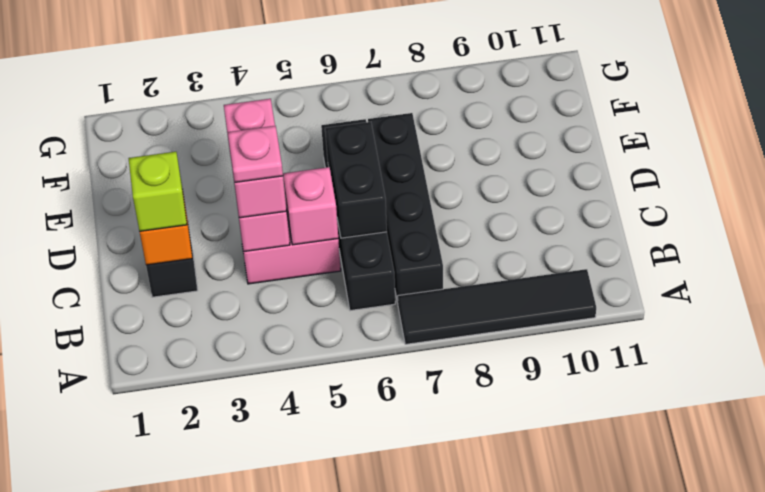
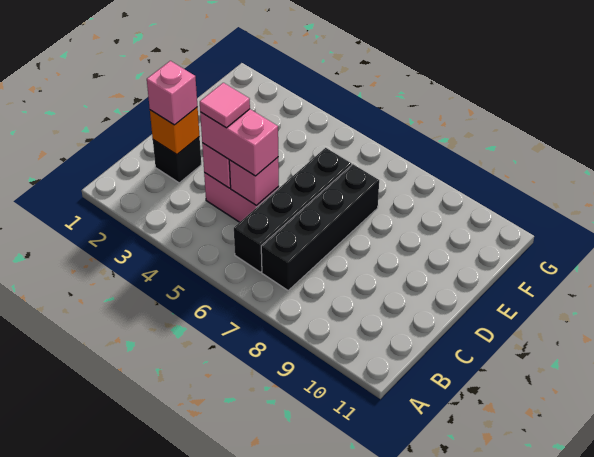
black 1x4 tile [398,269,596,344] -> none
lime 1x1 brick [129,152,187,231] -> pink 1x1 brick [147,61,198,125]
pink 1x2 brick [224,99,286,218] -> pink 1x2 brick turned to [200,109,278,176]
pink 1x1 plate [228,126,283,182] -> pink 1x1 tile [200,83,250,128]
black 1x2 brick [325,122,387,238] -> none

